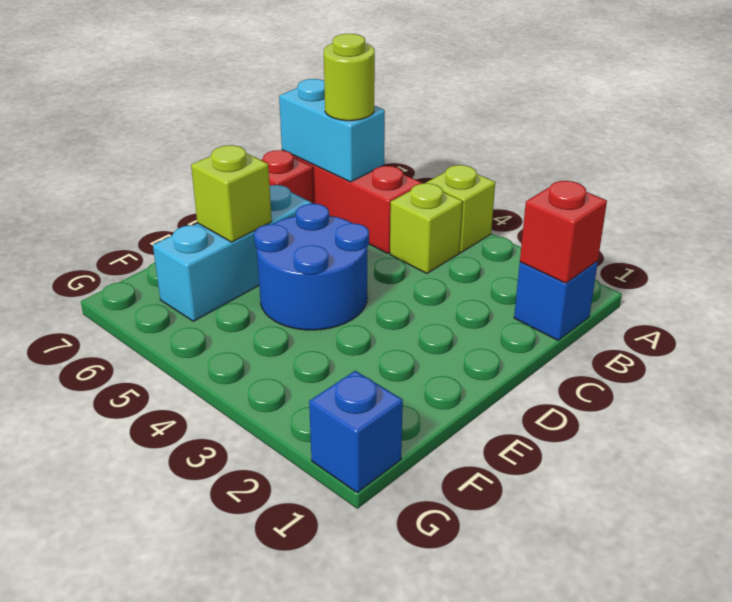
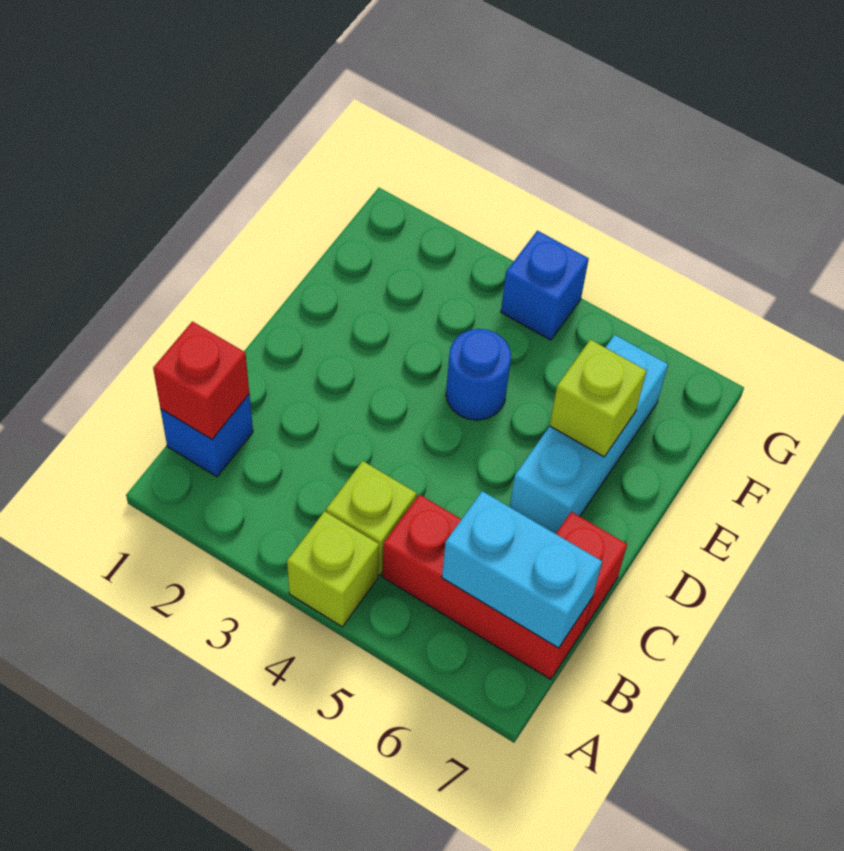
lime 1x1 round brick [324,34,375,121] -> none
blue 2x2 round brick [254,204,369,330] -> blue 1x1 round brick [446,329,511,420]
blue 1x1 brick [309,371,403,493] -> blue 1x1 brick moved to [501,231,589,340]

